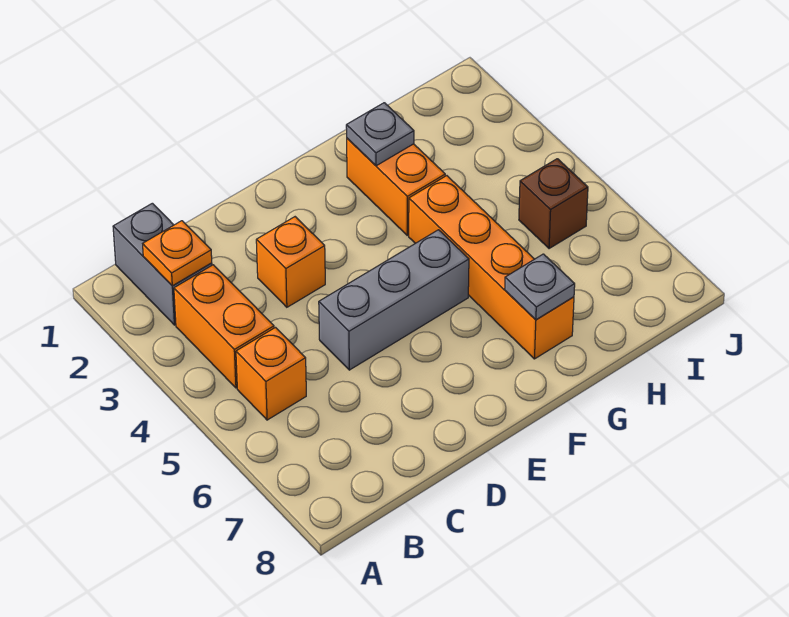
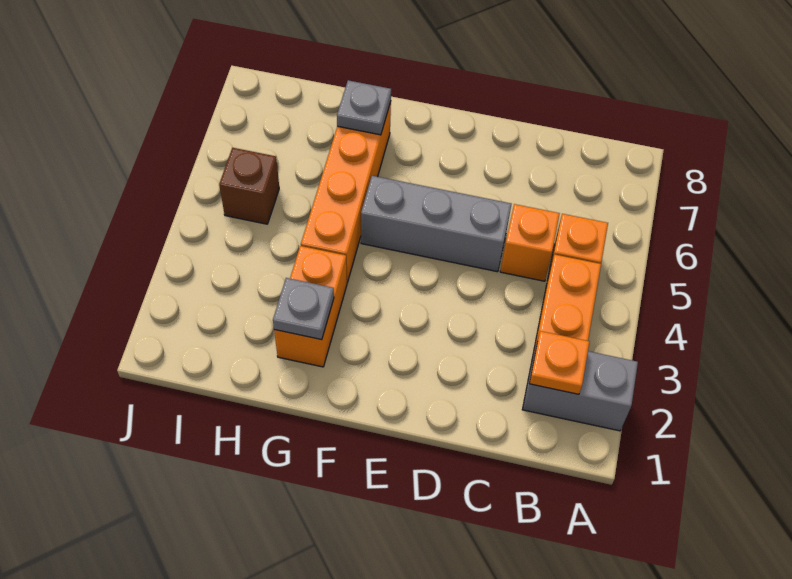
grey 1x2 brick [113,203,212,325] -> grey 1x2 brick turned to [522,345,638,431]
orange 1x1 brick [256,217,325,307] -> orange 1x1 brick moved to [500,204,560,281]

